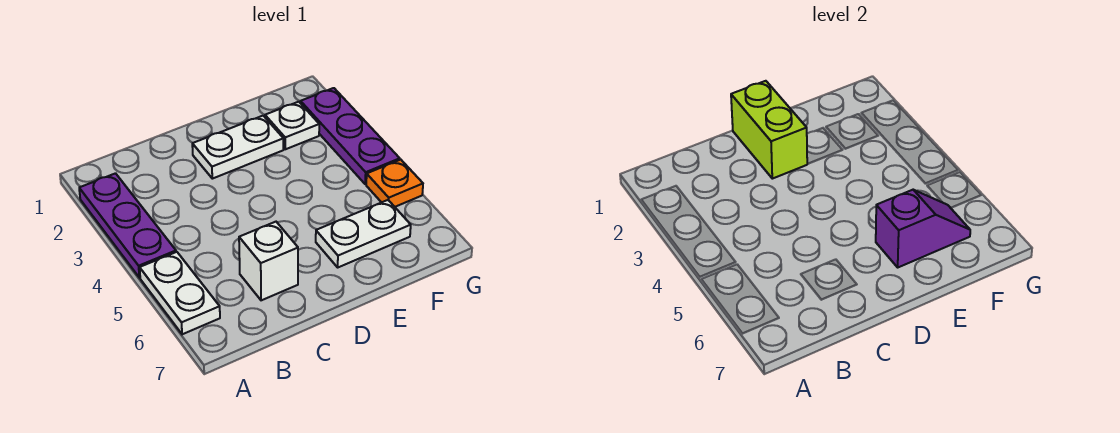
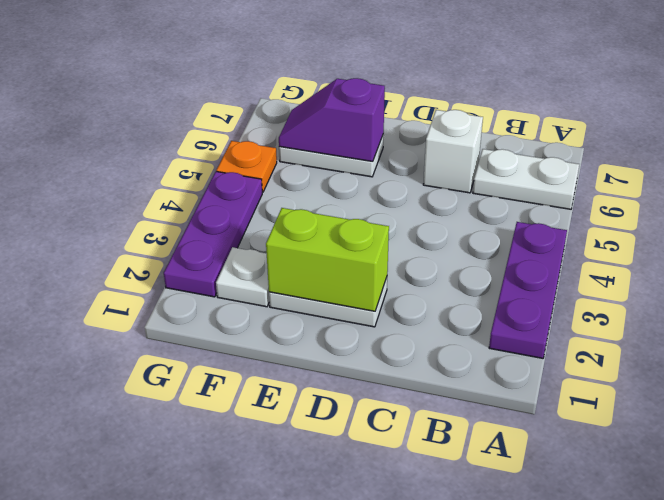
white 1x2 plate [140,252,220,334] -> white 1x2 plate turned to [473,149,579,209]
lime 1x2 brick [731,81,807,179] -> lime 1x2 brick turned to [266,208,389,311]

